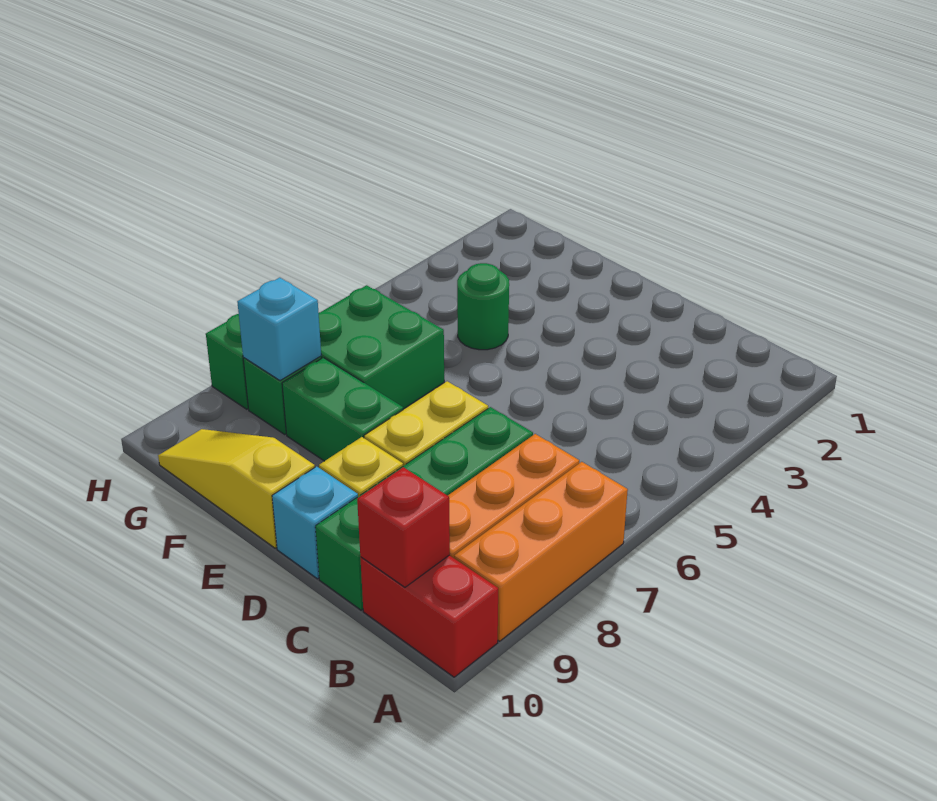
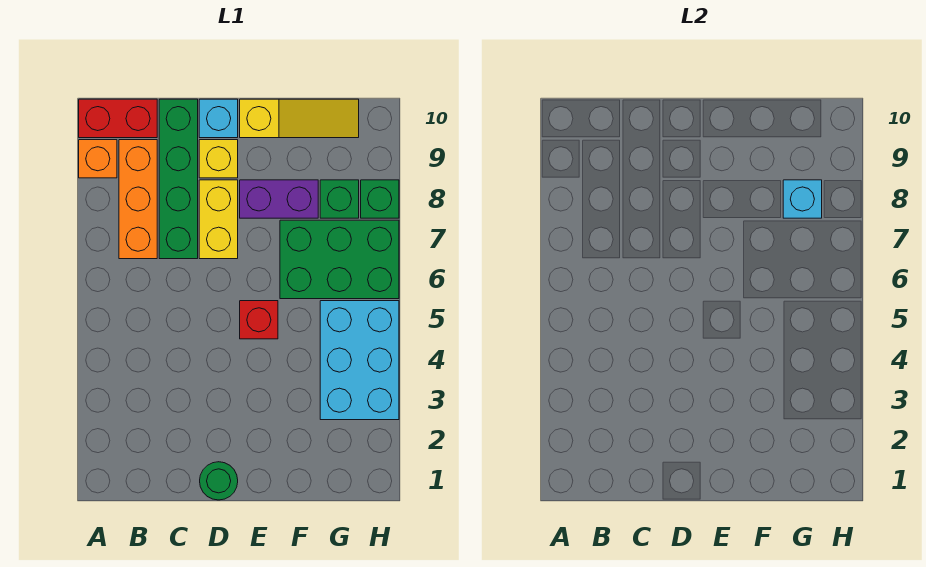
orange 1x3 brick [454,462,628,641] -> orange 1x1 brick [79,140,117,178]
red 1x1 brick [357,467,450,587] -> red 1x1 brick moved to [240,301,278,339]
green 1x2 brick [282,358,403,461] -> purple 1x2 brick [240,180,318,218]
green 1x1 round brick [457,263,509,350] -> green 1x1 round brick moved to [200,462,238,500]
green 2x2 brick [319,285,444,409] -> green 2x3 brick [280,220,399,299]
none -> cyan 2x3 brick [320,301,399,420]

